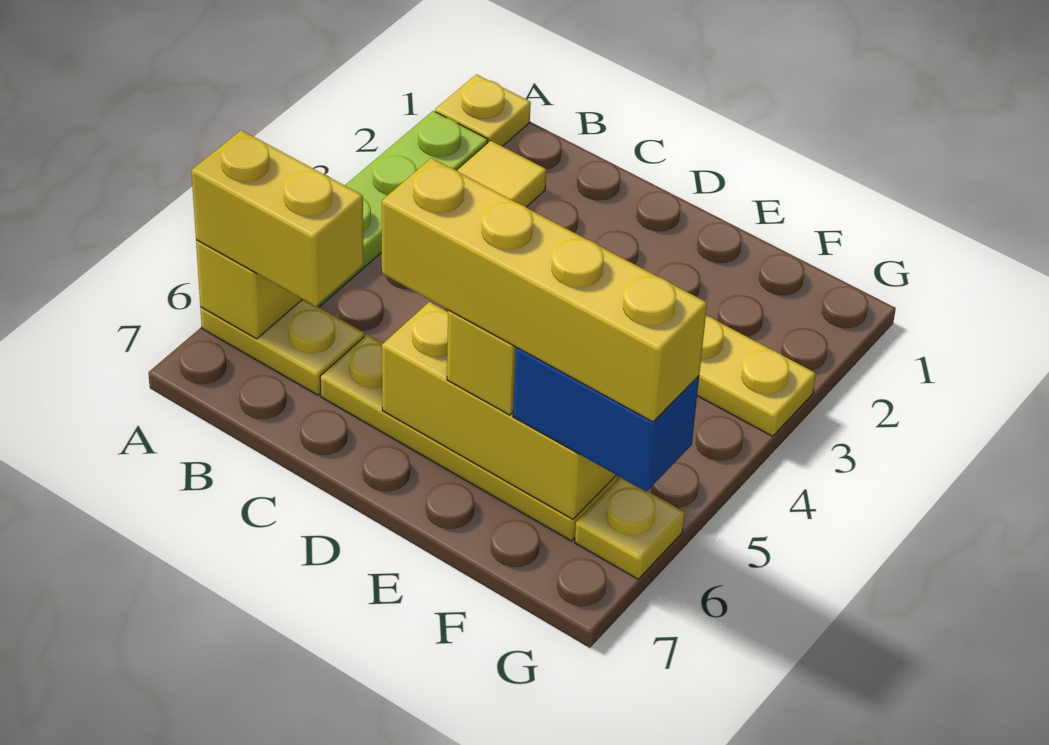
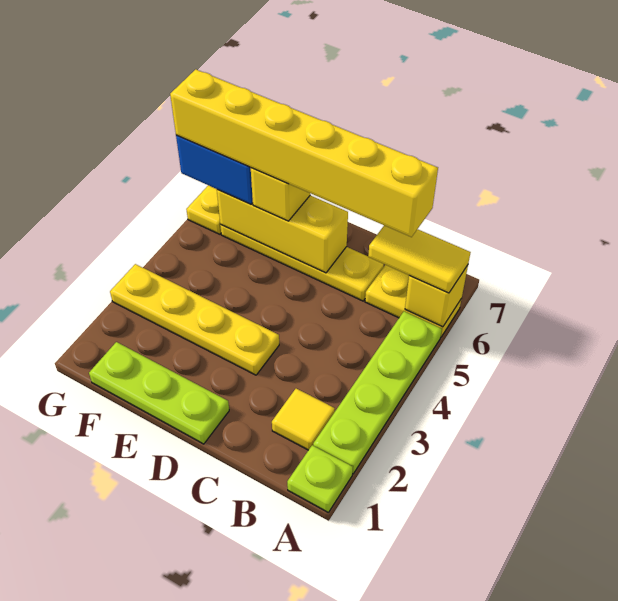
yellow 1x1 plate [435,74,531,146] -> lime 1x1 plate [287,445,353,512]
yellow 1x2 brick [191,130,363,306] -> yellow 1x2 tile [368,225,471,293]
none -> lime 1x3 plate [89,342,229,444]
yellow 1x4 brick [382,158,707,422] -> yellow 1x6 brick [170,69,438,237]

